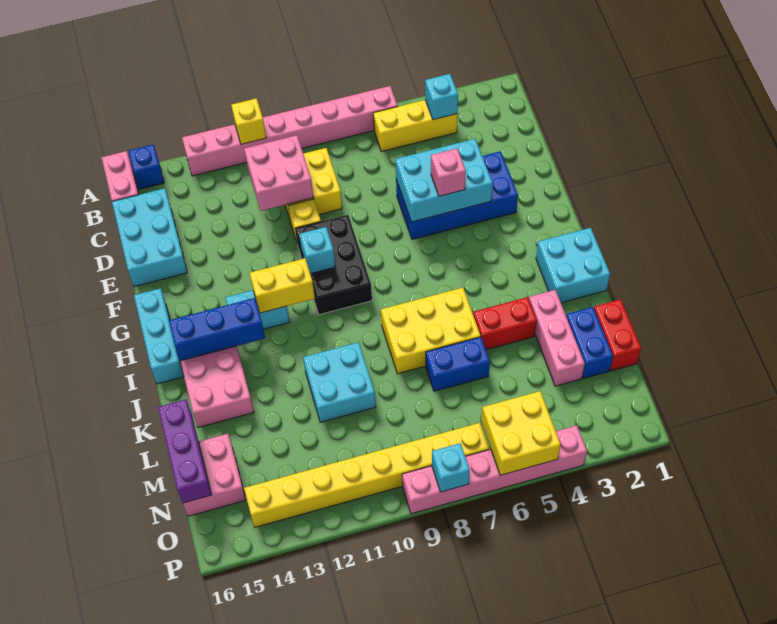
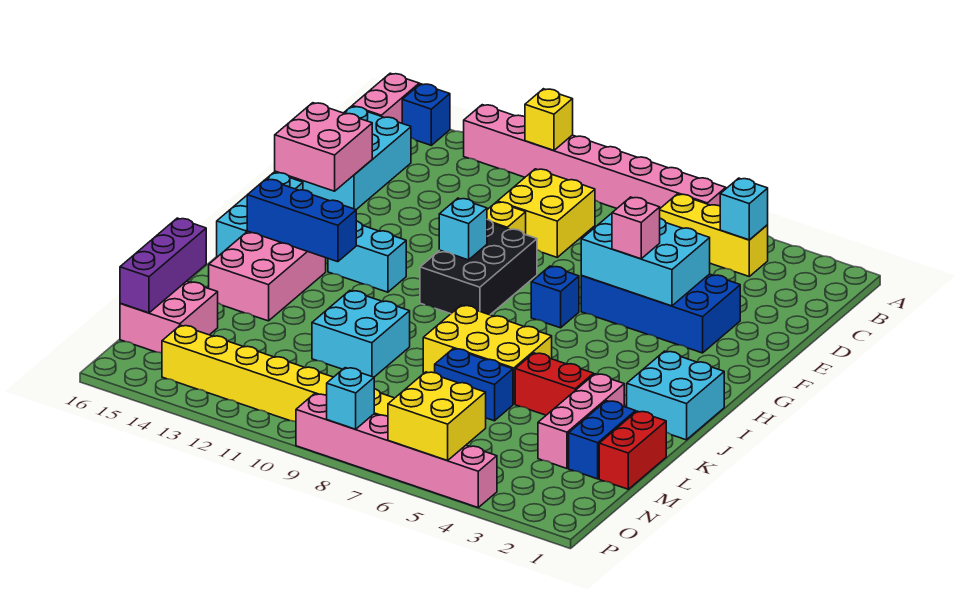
pink 2x2 brick [244,135,314,211] -> pink 2x2 brick moved to [275,103,372,191]
none -> blue 1x1 brick [531,266,579,328]
yellow 1x2 brick [250,258,315,313] -> none

